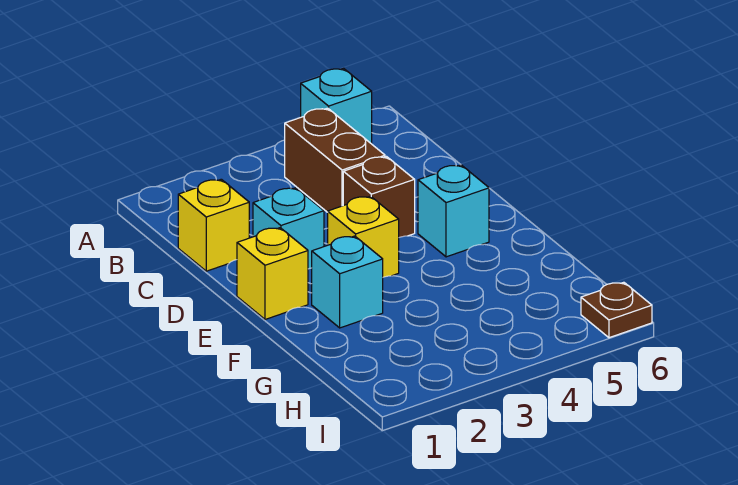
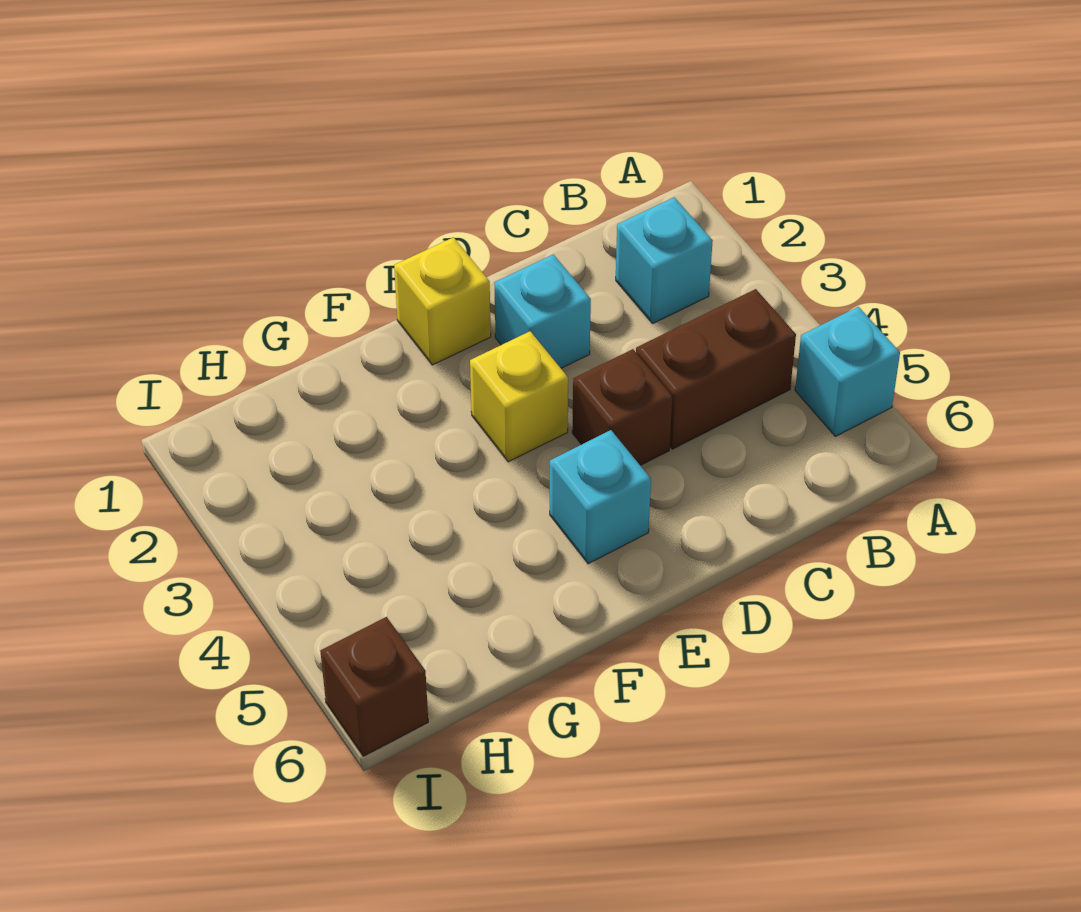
yellow 1x1 brick [178,179,249,271] -> none
cyan 1x1 brick [312,236,383,328] -> cyan 1x1 brick moved to [616,197,713,323]
brown 1x1 plate [581,282,652,338] -> brown 1x1 brick [320,617,428,756]

